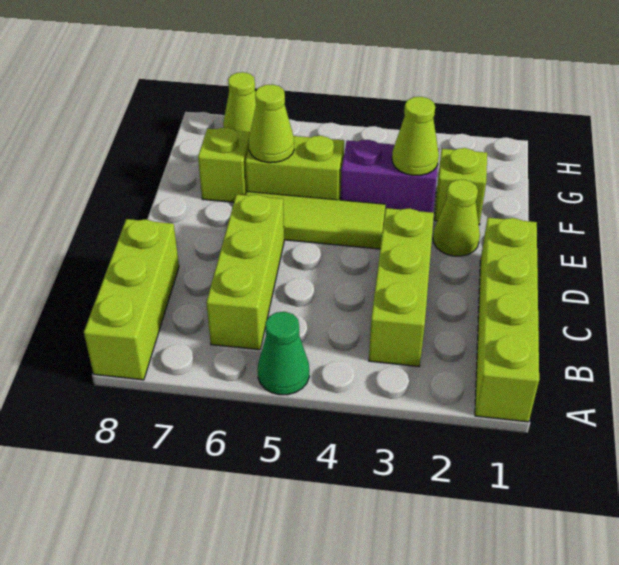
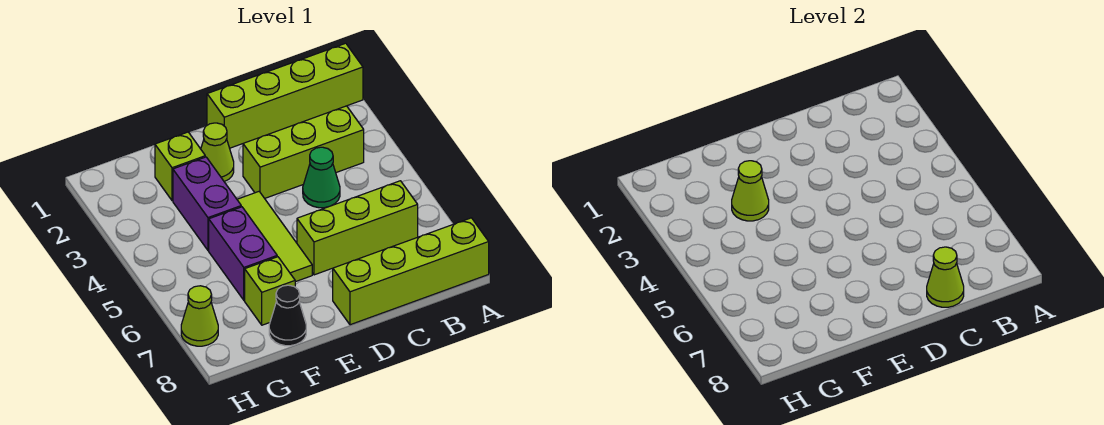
green 1x1 cone [258,312,309,395] -> green 1x1 cone moved to [303,147,340,208]
lime 1x3 brick [84,219,179,380] -> lime 1x4 brick [333,218,489,325]
lime 1x2 brick [245,136,344,200] -> purple 1x2 brick [209,207,277,300]
lime 1x1 cone [249,84,294,163] -> lime 1x1 cone moved to [927,247,964,307]
none -> black 1x1 cone [269,285,306,346]

